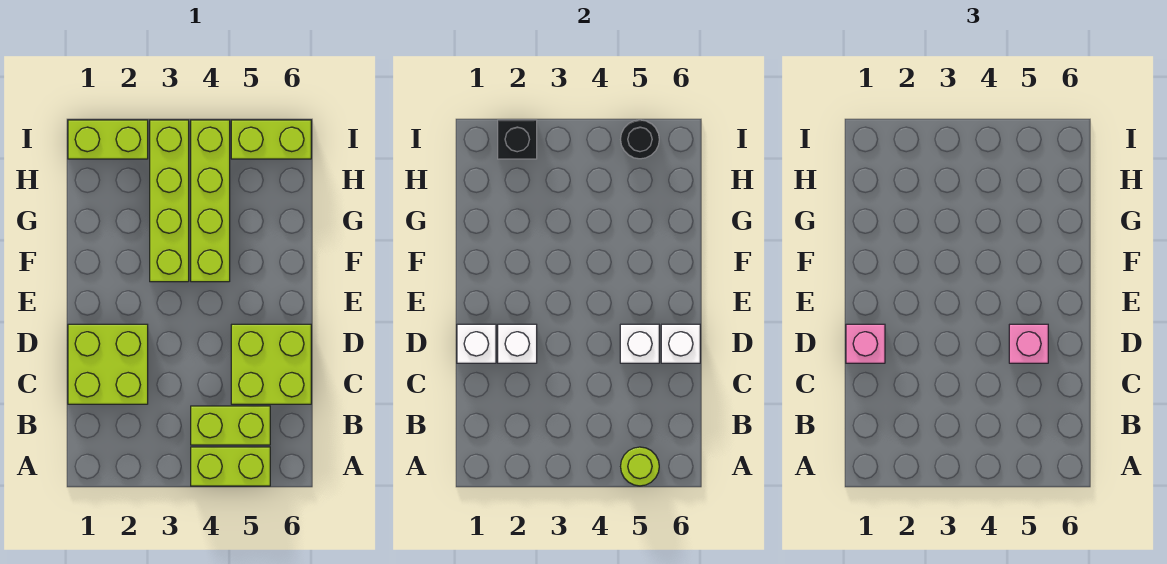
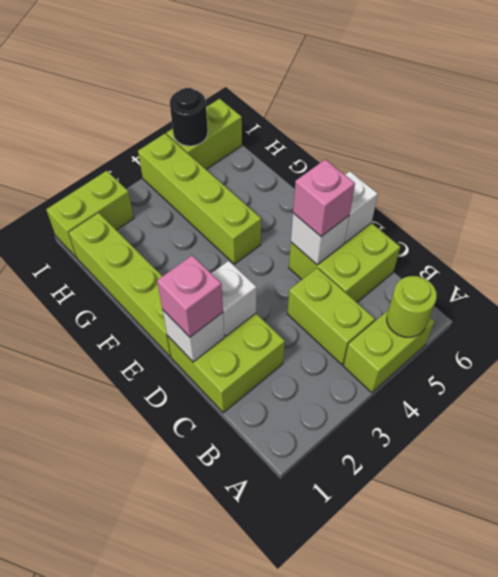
lime 1x2 brick [191,406,270,445] -> lime 1x2 brick turned to [287,268,375,365]
lime 1x4 brick [150,120,189,282] -> lime 1x4 brick moved to [69,213,171,357]
black 1x1 brick [498,120,537,159] -> none

